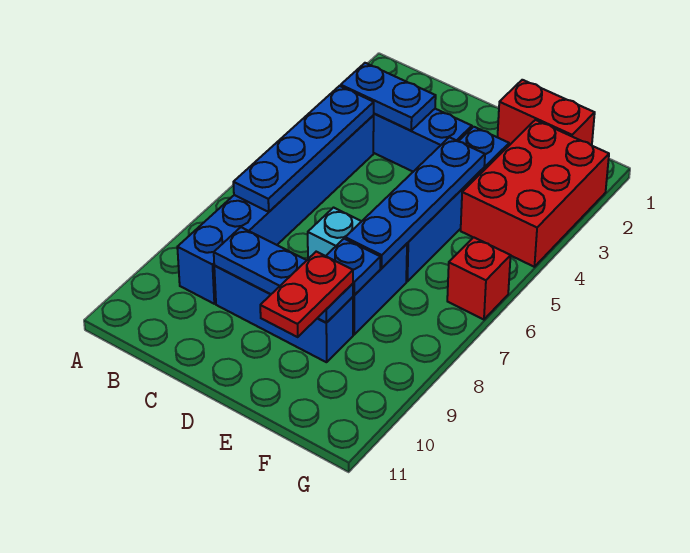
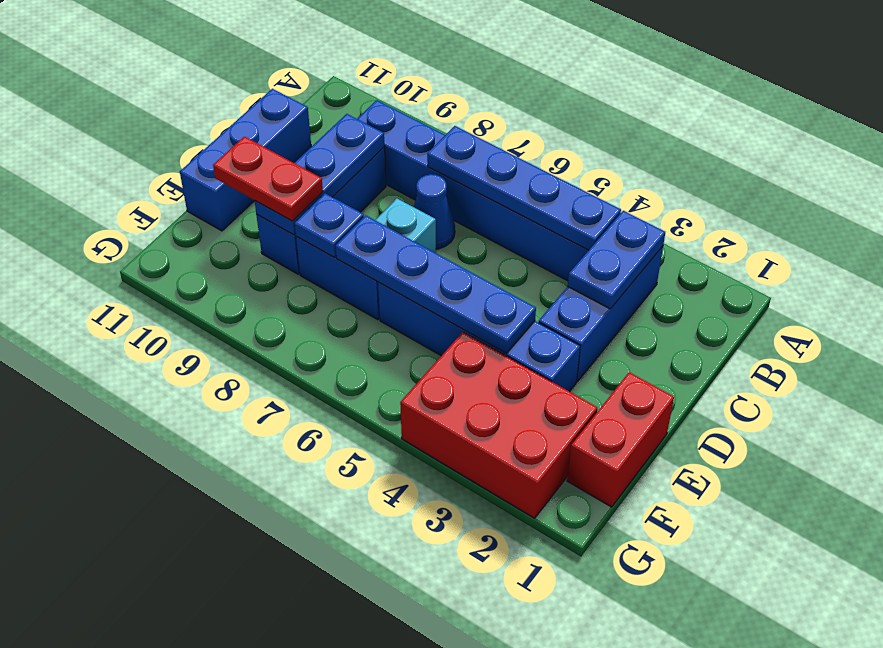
none -> blue 1x1 cone [414,174,455,249]
none -> blue 1x3 brick [180,89,311,231]
red 1x1 brick [447,237,511,320] -> none

